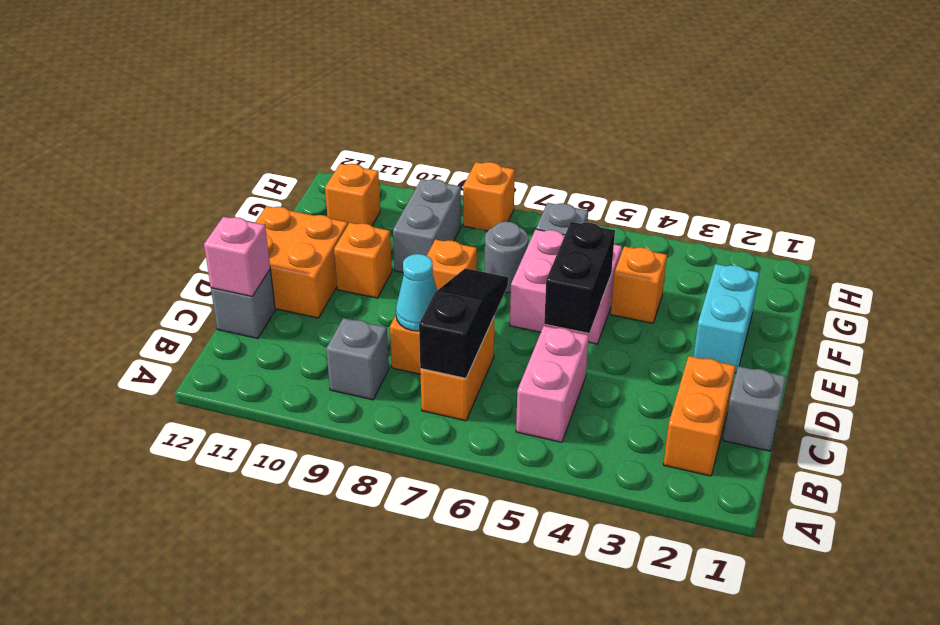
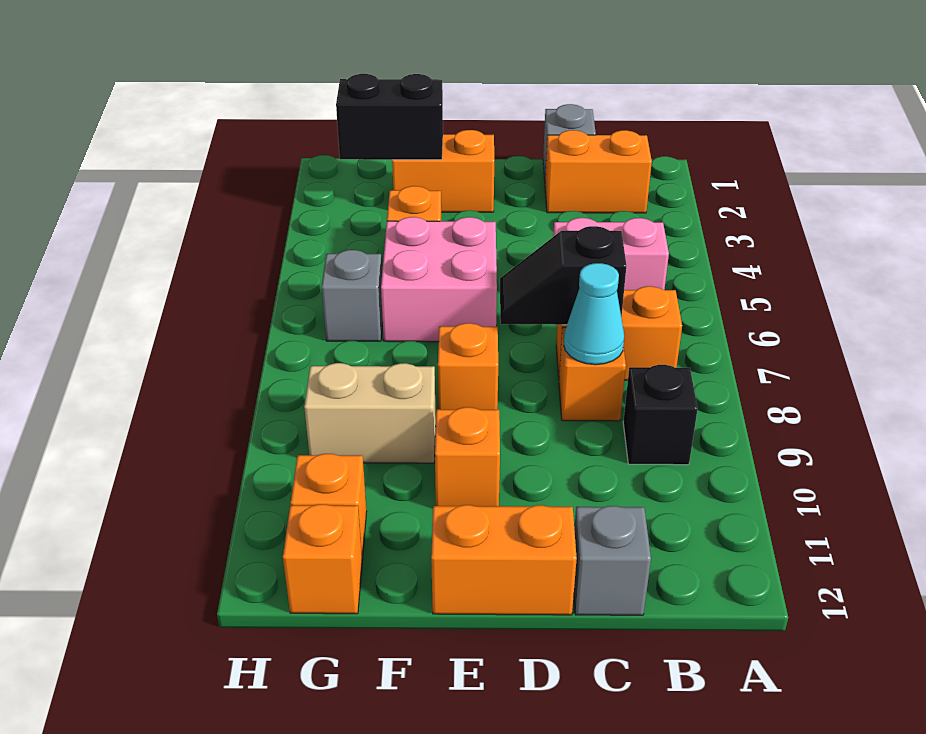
black 1x3 slope [419,268,508,378] -> black 1x2 slope [500,226,626,325]
grey 1x1 brick [326,318,389,400] -> black 1x1 brick [623,365,698,465]
pink 1x1 brick [204,217,270,296] -> none
black 1x2 brick [544,222,615,333] -> black 1x2 brick moved to [336,74,443,160]
orange 2x2 brick [255,206,348,318] -> orange 1x2 brick [431,505,577,615]
cyan 1x2 brick [693,264,759,373] -> orange 1x2 brick [392,130,494,212]
grey 1x1 round brick [485,222,528,293] -> none
grey 1x2 brick [393,179,461,272] -> tan 1x2 brick [304,363,436,463]
orange 1x1 brick [463,162,515,231] -> orange 1x1 brick moved to [283,504,362,614]

